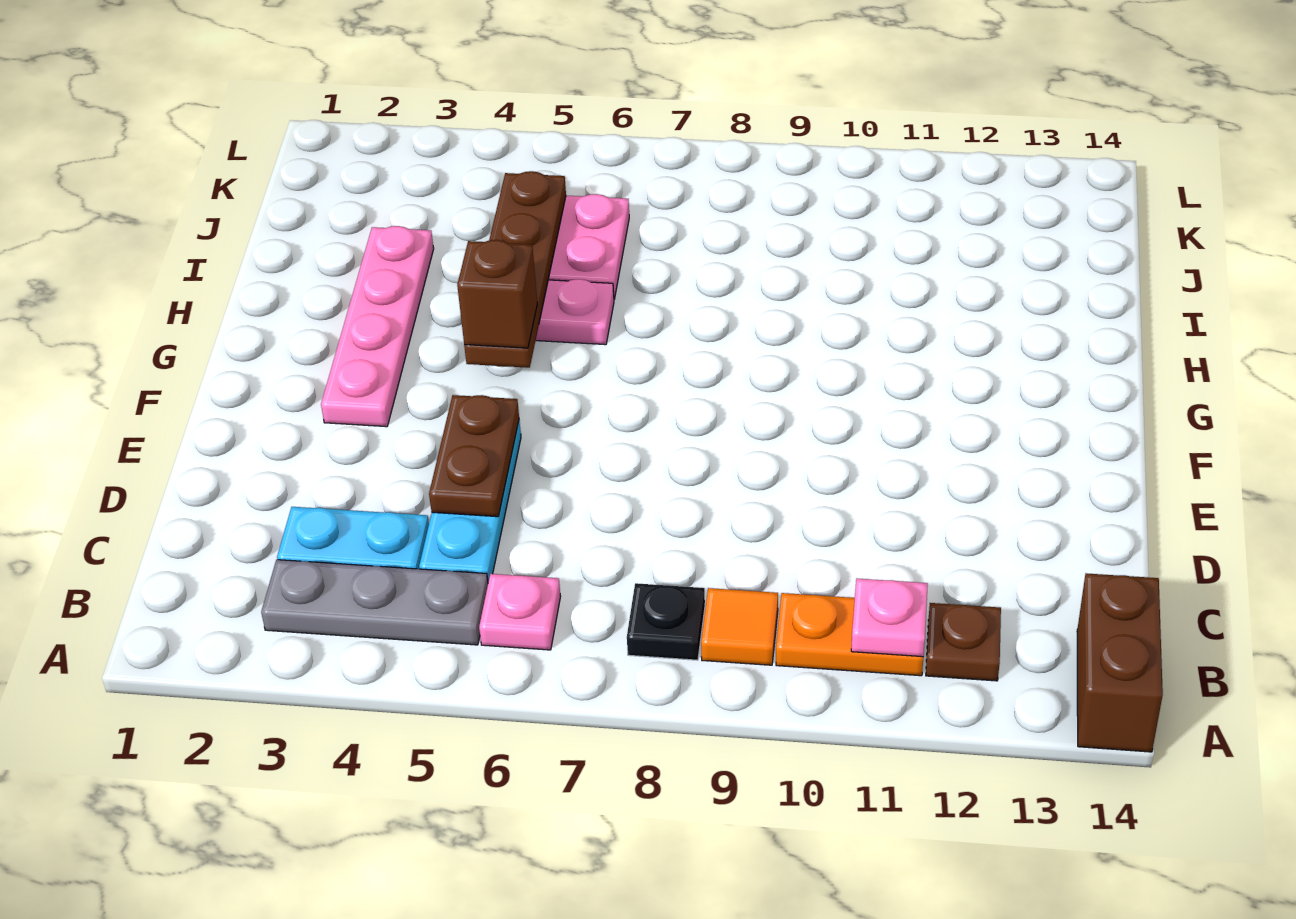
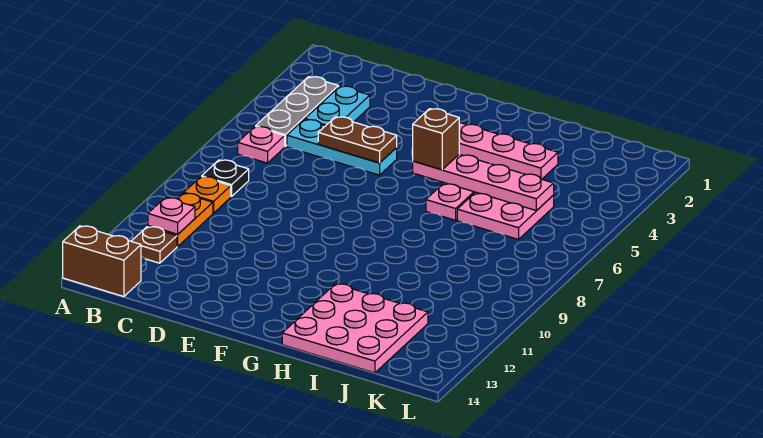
orange 1x1 tile [701,588,778,665] -> orange 1x1 plate [184,177,231,213]
brown 1x4 plate [464,171,566,368] -> pink 1x4 plate [413,154,554,211]
none -> pink 3x3 plate [282,284,428,373]

